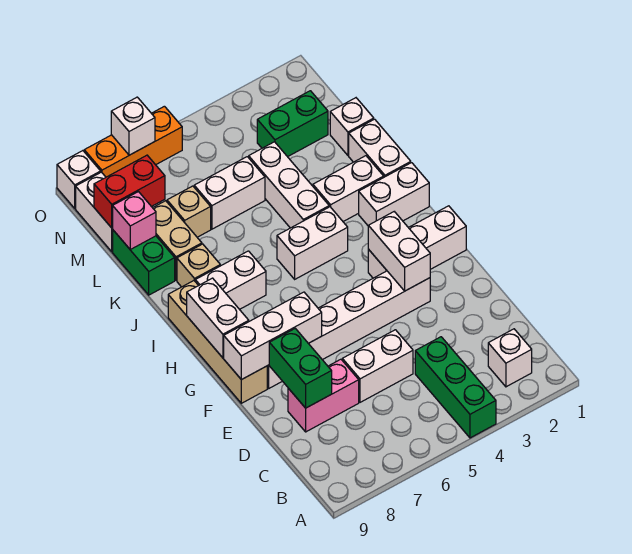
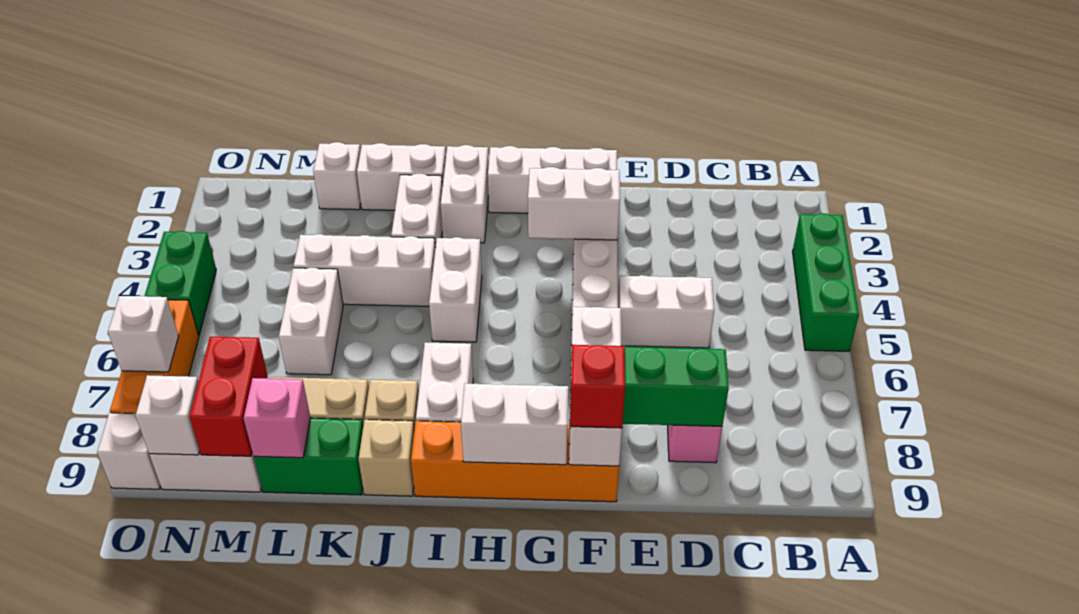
green 1x3 brick [415,337,496,438] -> green 1x3 brick turned to [792,213,859,351]
white 1x1 brick [488,329,532,387] -> white 1x1 brick moved to [135,375,200,455]
white 1x2 brick [342,330,413,402] -> white 1x2 brick turned to [618,275,714,348]
tan 1x4 brick [168,281,267,403] -> orange 1x4 brick [411,421,619,502]
none -> red 1x1 brick [570,345,625,428]
white 1x3 brick [368,206,466,278] -> white 1x3 brick turned to [488,146,617,213]
tan 1x1 brick [167,186,211,237] -> tan 1x1 brick moved to [358,420,414,496]
green 1x2 brick [257,91,328,157] -> green 1x2 brick moved to [145,231,216,335]

